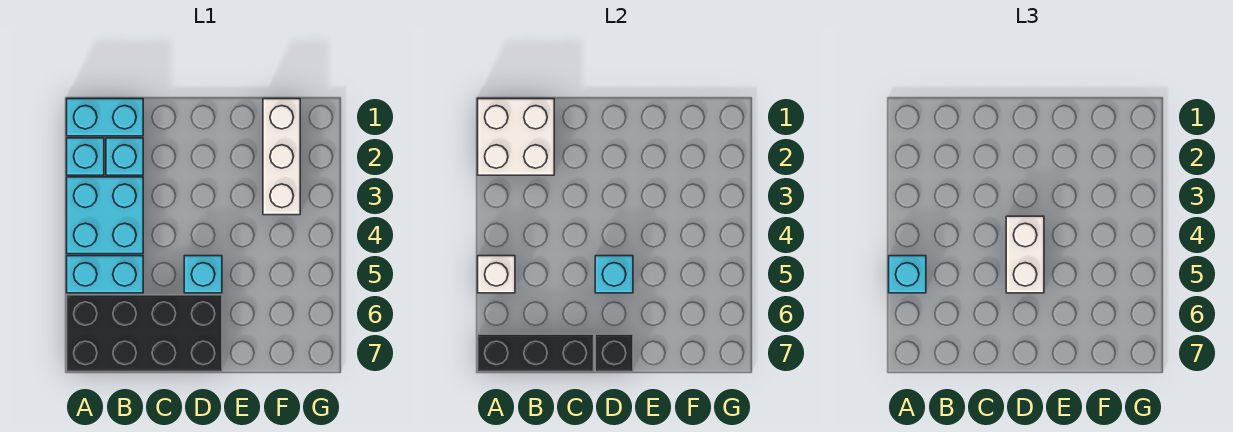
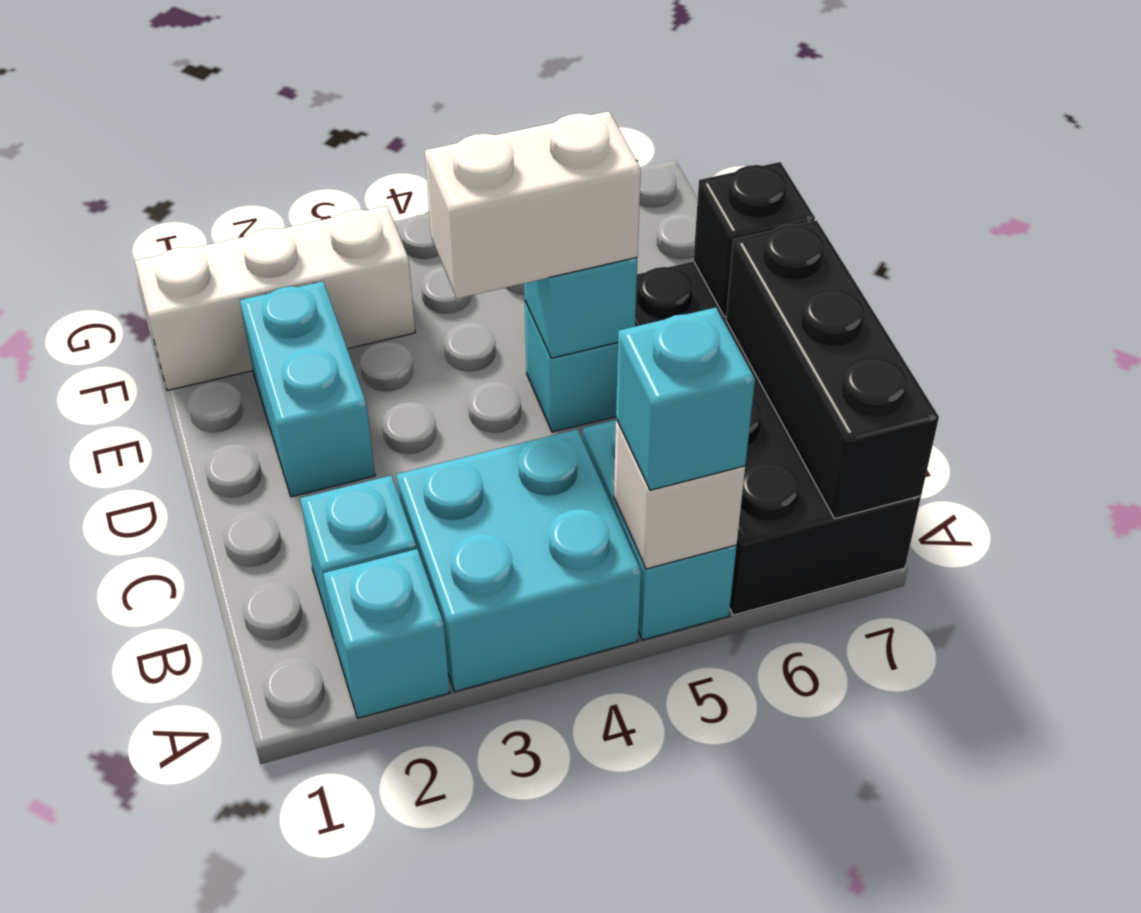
cyan 1x2 brick [67,99,143,136] -> cyan 1x2 brick moved to [240,281,375,497]
white 2x2 brick [478,99,554,175] -> none

